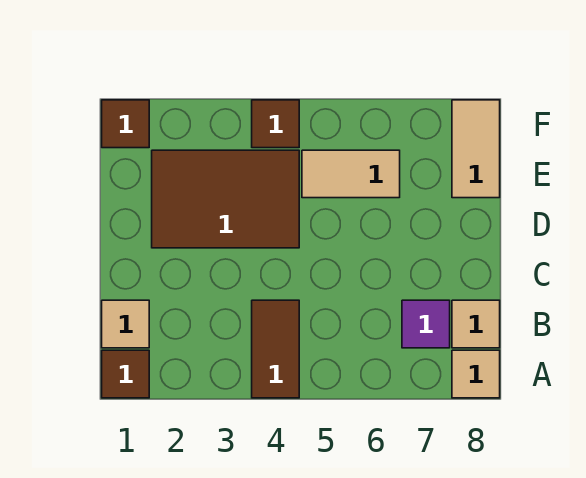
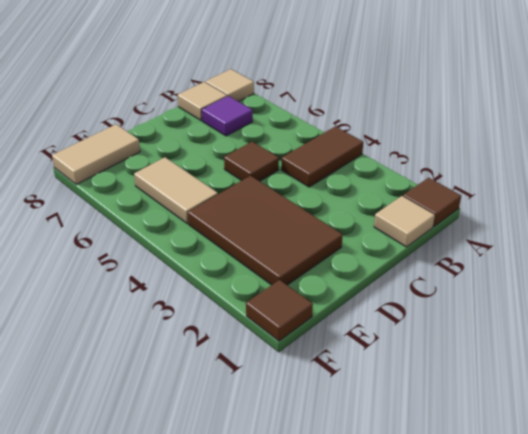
brown 1x1 tile [252,100,299,148] -> brown 1x1 tile moved to [224,142,279,181]

